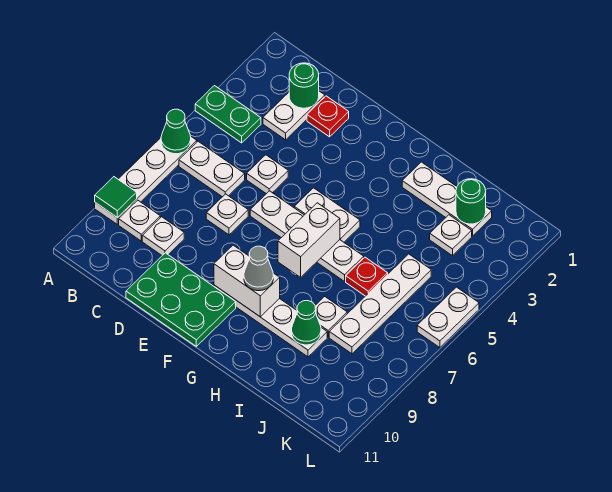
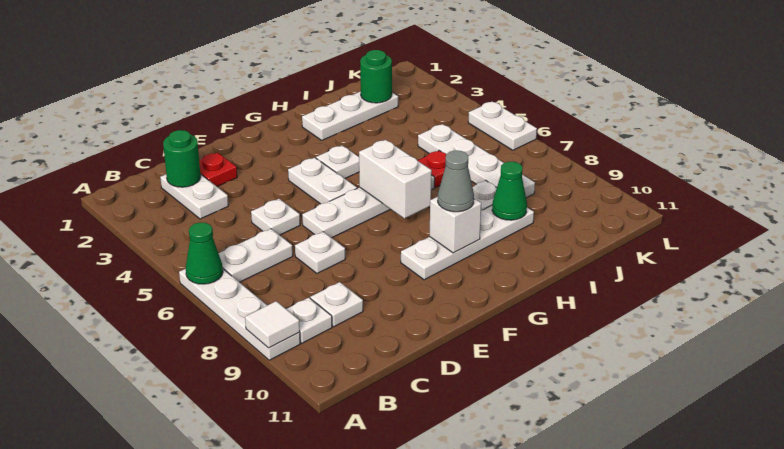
green 1x2 plate [195,86,261,143] -> none
green 1x1 tile [95,177,137,218] -> white 1x1 tile [245,301,300,348]
green 2x3 plate [126,253,236,346] -> none
white 1x2 plate [294,188,360,242] -> white 1x2 plate turned to [288,158,357,204]
white 1x2 brick [214,245,280,317] -> white 1x1 brick [430,197,481,253]
white 1x1 plate [430,215,472,256] -> white 1x1 plate moved to [316,145,359,178]

